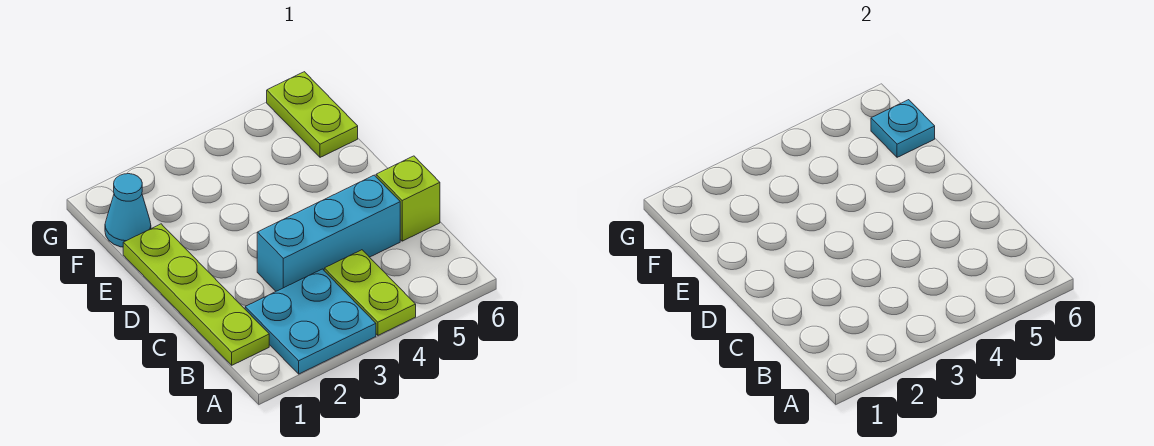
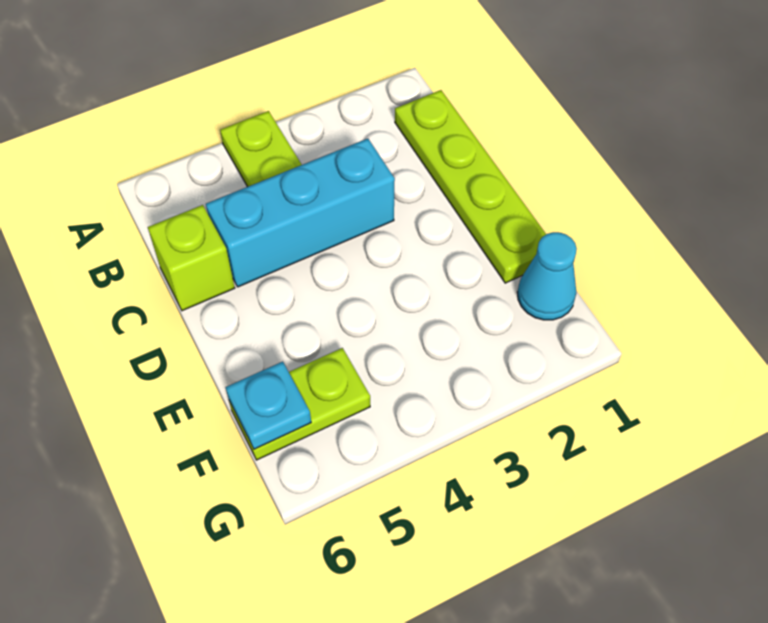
cyan 2x2 plate [245,269,376,374] -> none
lime 1x2 plate [267,72,358,157] -> lime 1x2 plate turned to [229,348,370,460]

